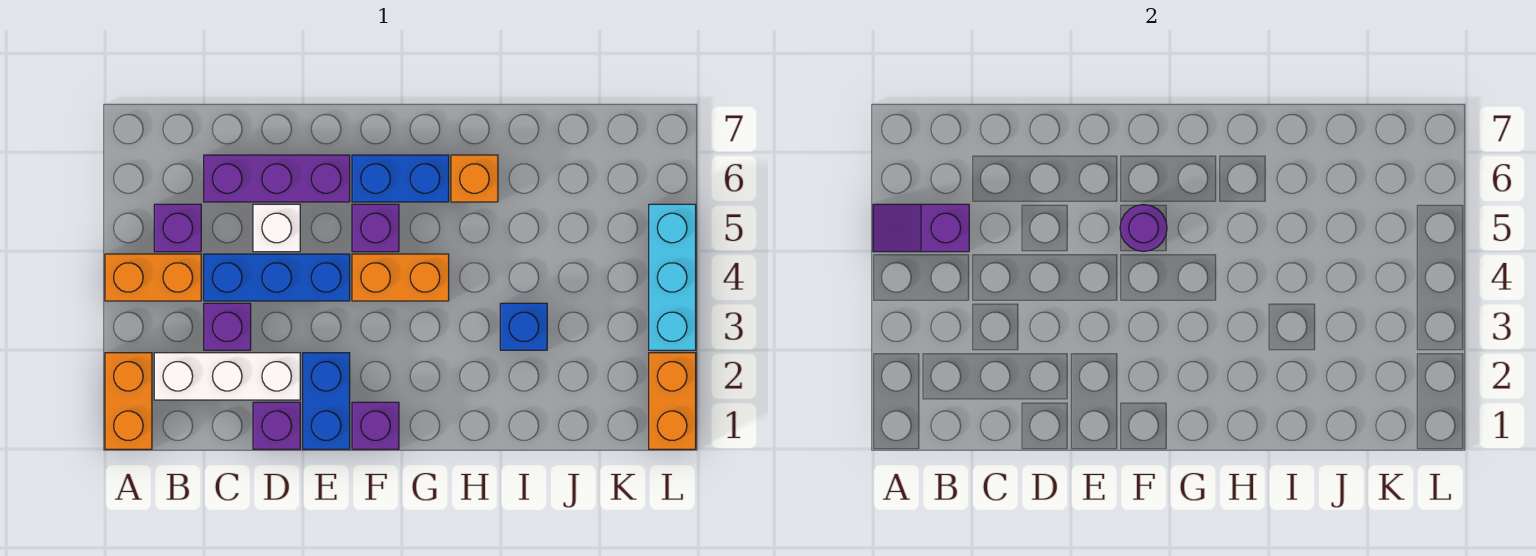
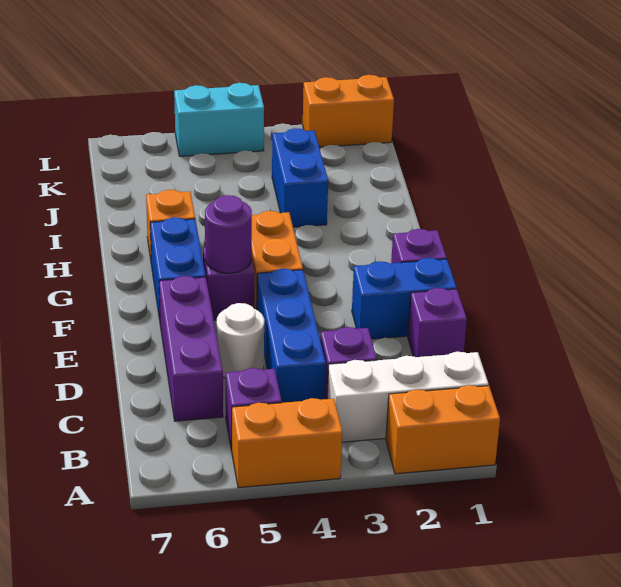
orange 1x2 brick [105,254,201,301] -> orange 1x2 brick turned to [232,398,342,488]
purple 1x2 slope [873,204,969,252] -> none
white 1x3 brick [154,353,300,400] -> white 1x3 brick turned to [327,352,489,442]
white 1x1 brick [253,204,300,252] -> white 1x1 round brick [217,303,264,378]
blue 1x1 brick [500,303,547,350] -> blue 1x2 brick [272,128,328,227]
cyan 1x3 brick [649,204,696,350] -> cyan 1x2 brick [174,83,264,156]

